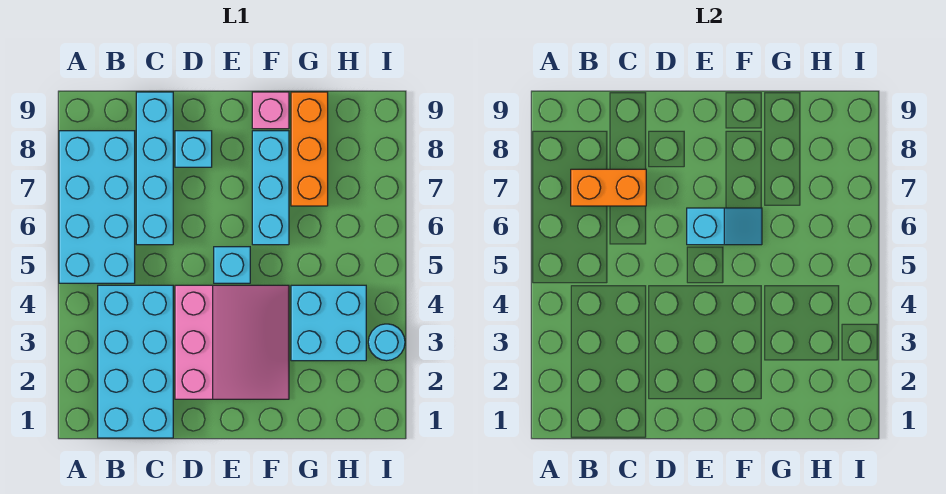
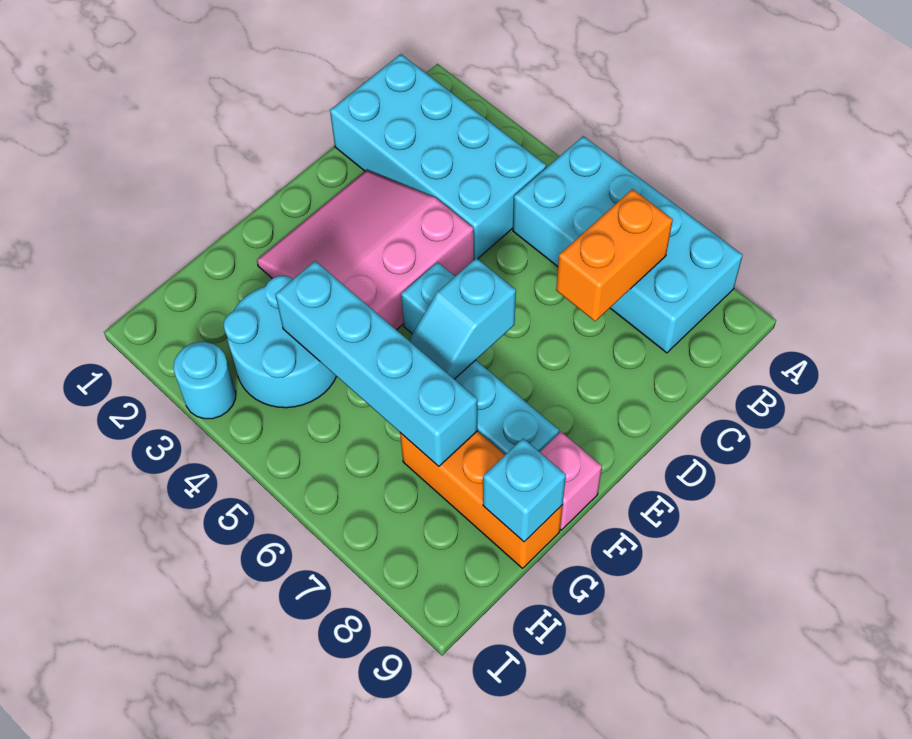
cyan 1x4 brick [136,92,173,245] -> cyan 1x4 brick moved to [275,261,477,466]
pink 3x3 slope [175,285,289,399] -> pink 3x3 slope turned to [257,170,474,330]
cyan 1x1 brick [175,131,212,167] -> cyan 1x1 brick moved to [483,438,566,542]
cyan 2x2 brick [291,285,366,361] -> cyan 2x2 round brick [224,276,337,408]

